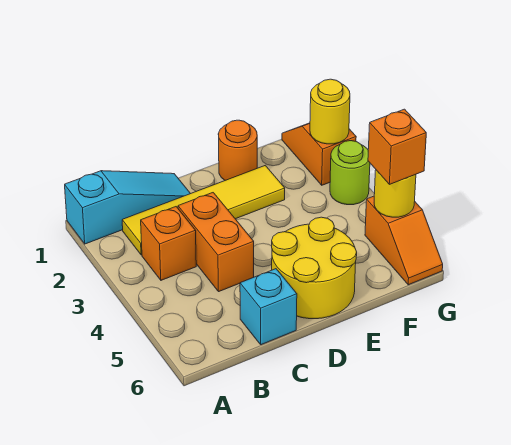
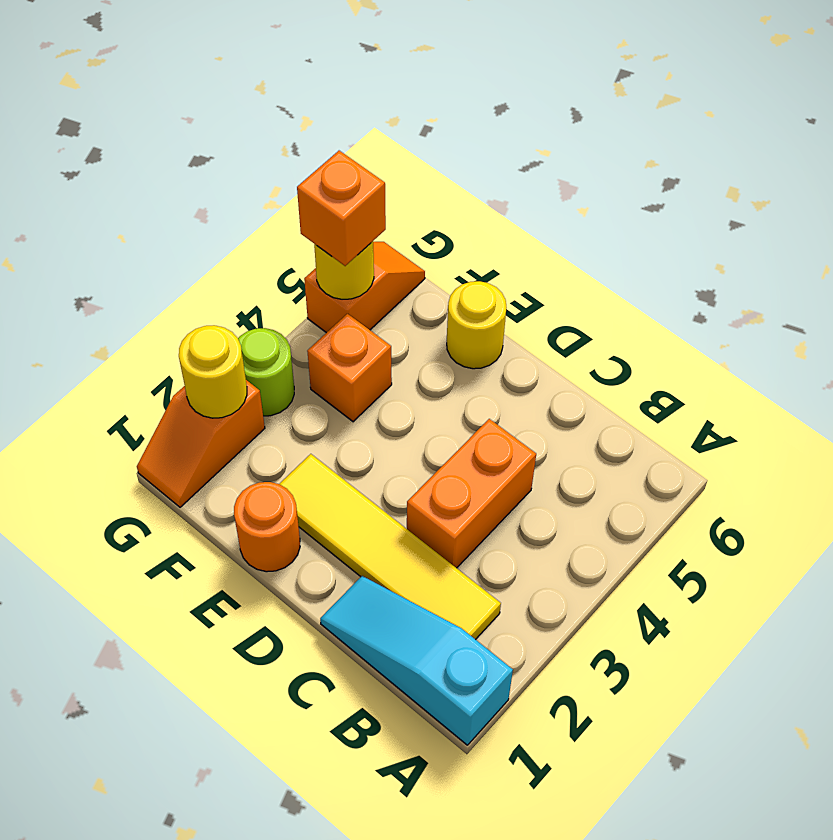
orange 1x1 brick [141,207,196,280] -> orange 1x1 brick moved to [307,314,392,422]
cyan 1x1 brick [240,269,297,345] -> none
yellow 2x2 round brick [272,217,357,319] -> yellow 1x1 round brick [447,281,507,369]

